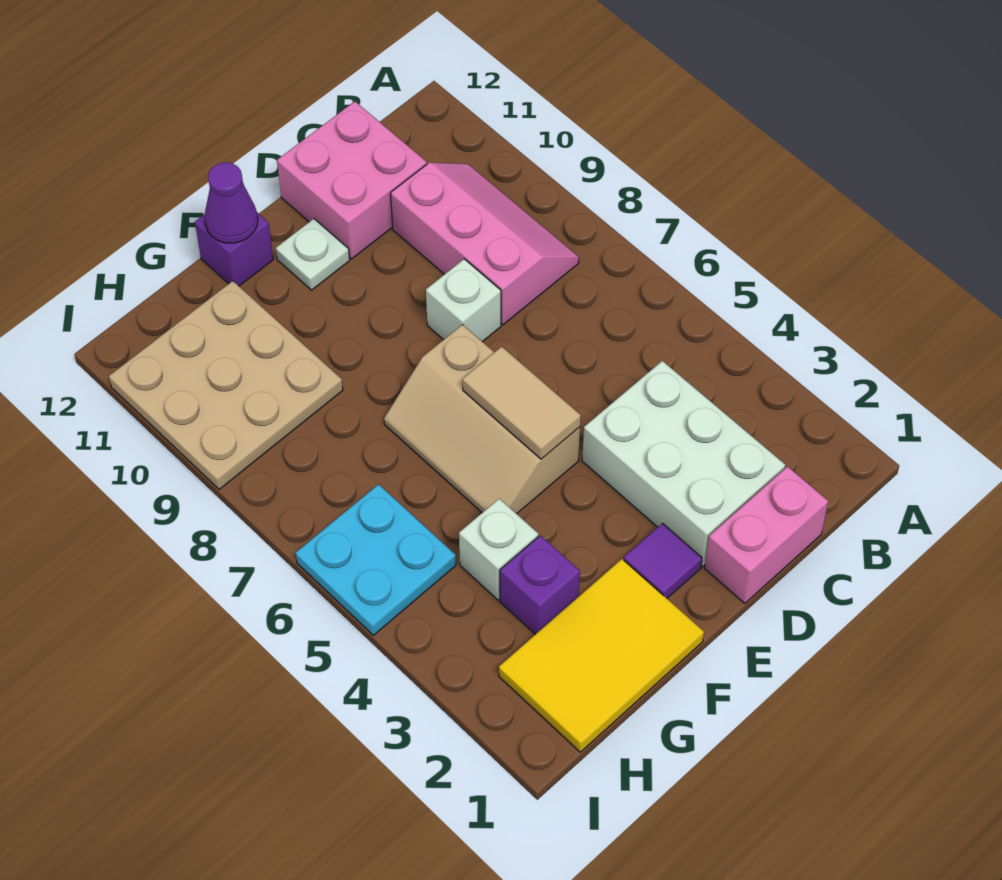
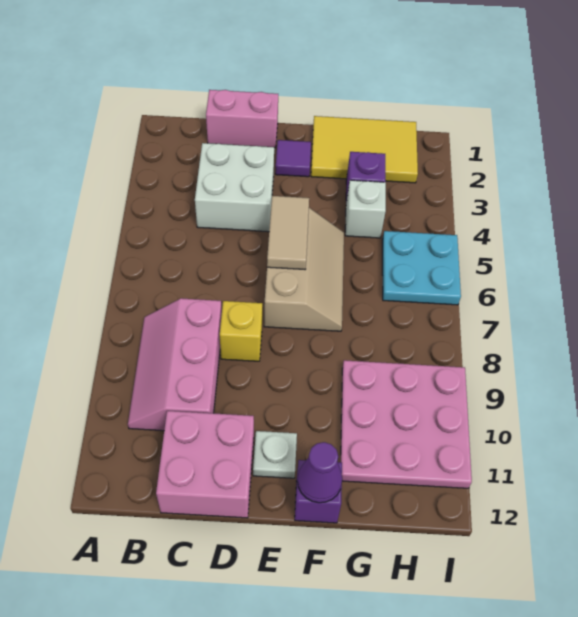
white 2x3 brick [582,361,785,566] -> white 2x2 brick [195,143,274,232]
white 1x1 brick [426,259,501,342] -> yellow 1x1 brick [220,301,262,361]
tan 3x3 plate [109,281,343,489] -> pink 3x3 plate [341,360,472,488]

